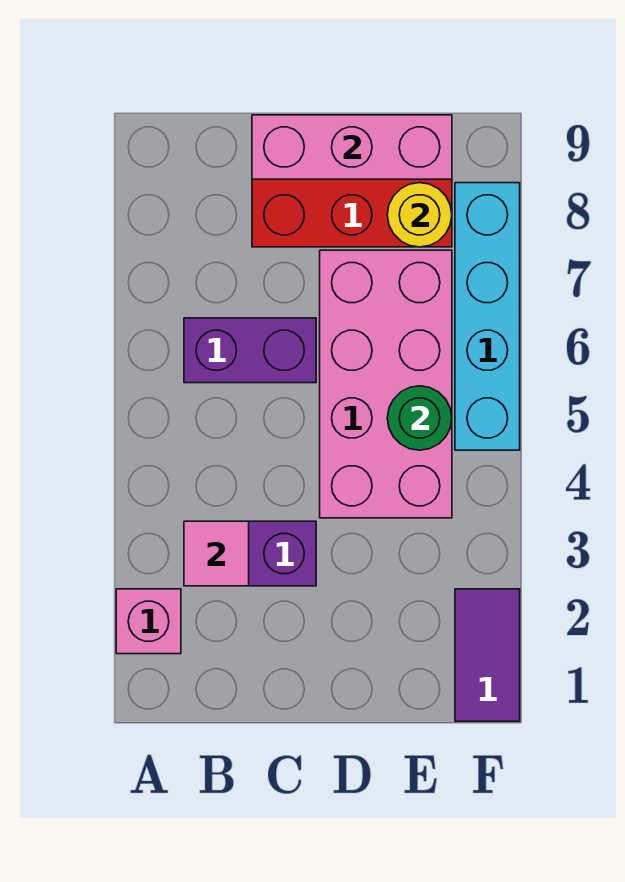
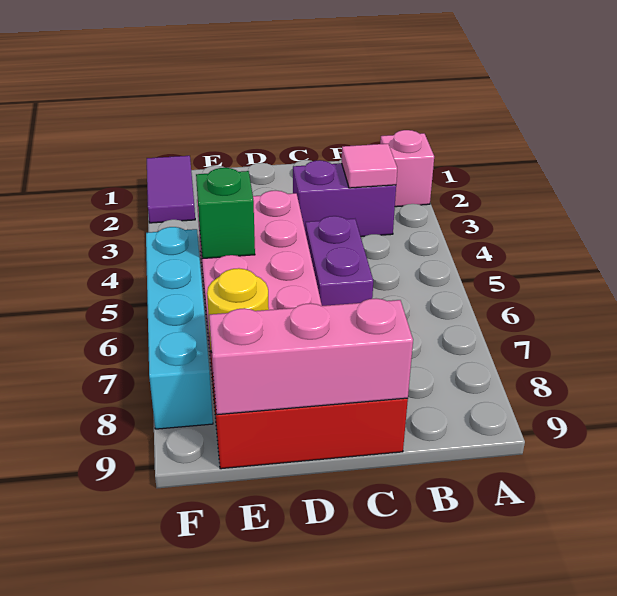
purple 1x2 brick [184,318,316,383] -> purple 1x2 brick turned to [306,216,373,306]
green 1x1 round brick [387,386,452,450] -> green 1x1 brick [196,168,255,259]

